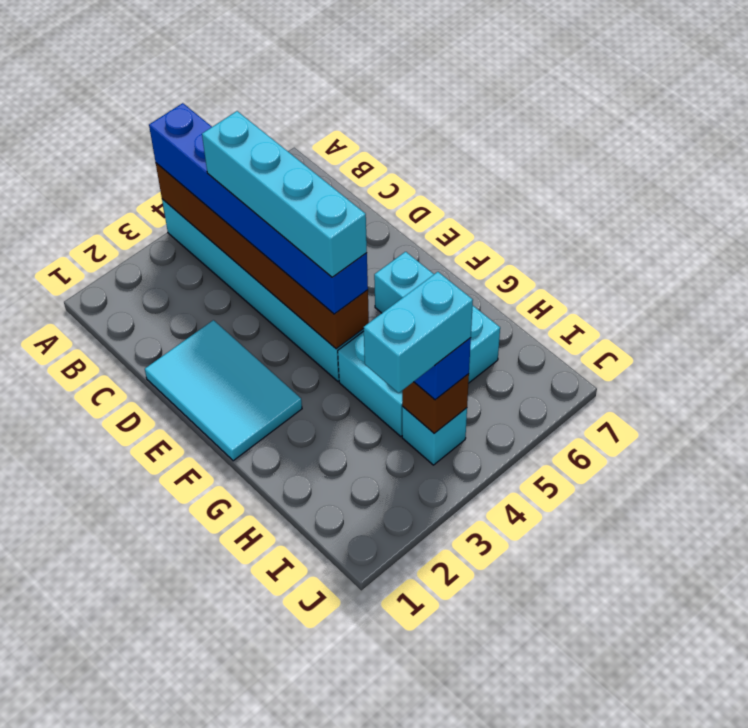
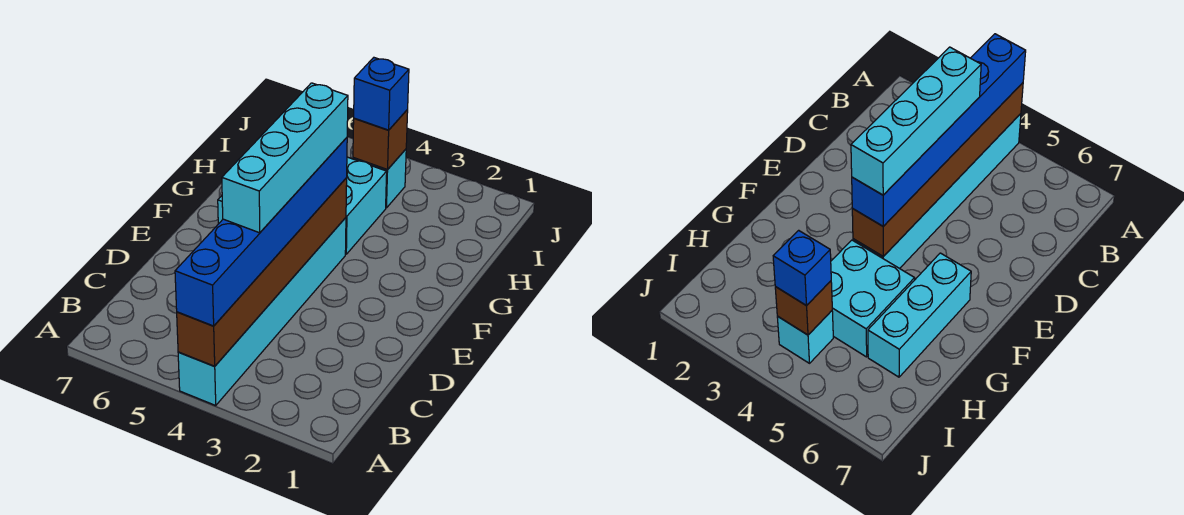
cyan 2x3 tile [145,320,302,461] -> none
cyan 1x2 brick [364,272,473,393] -> none

